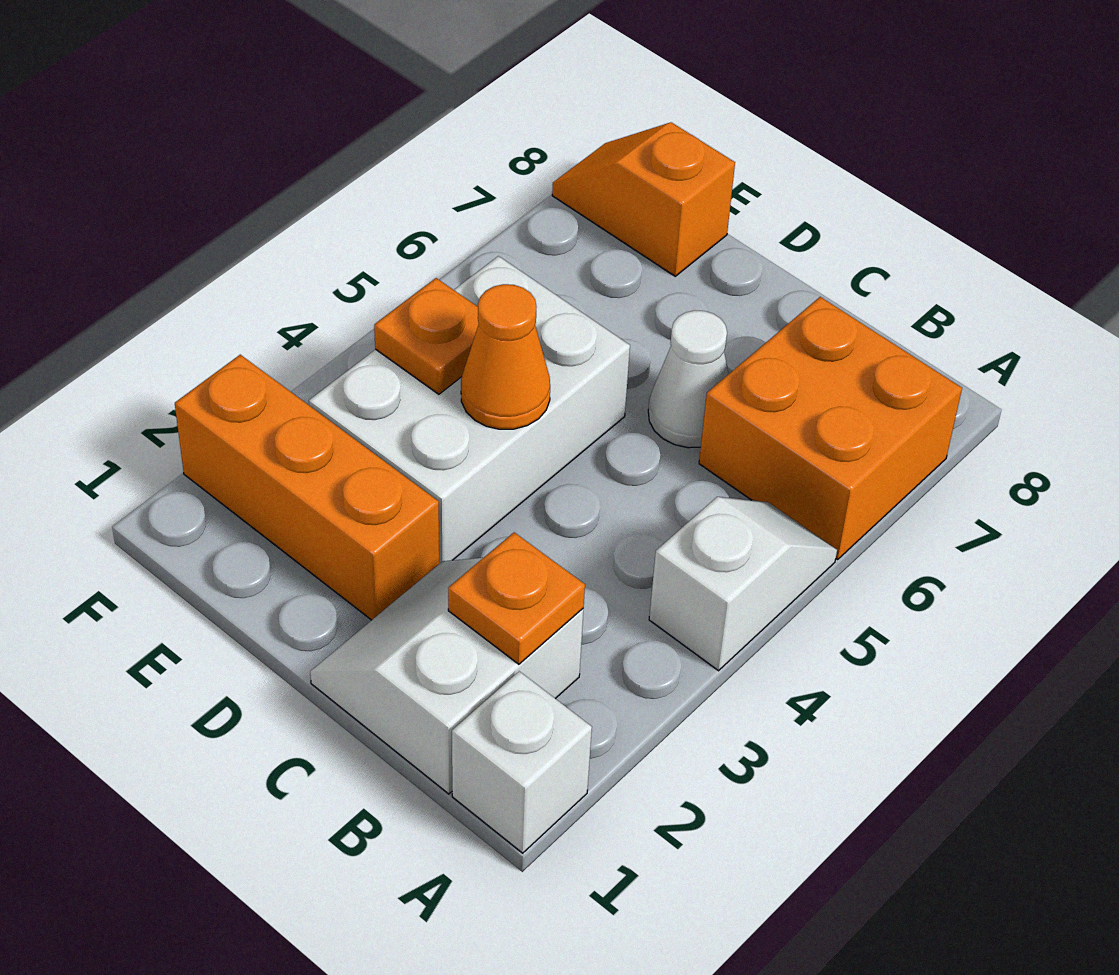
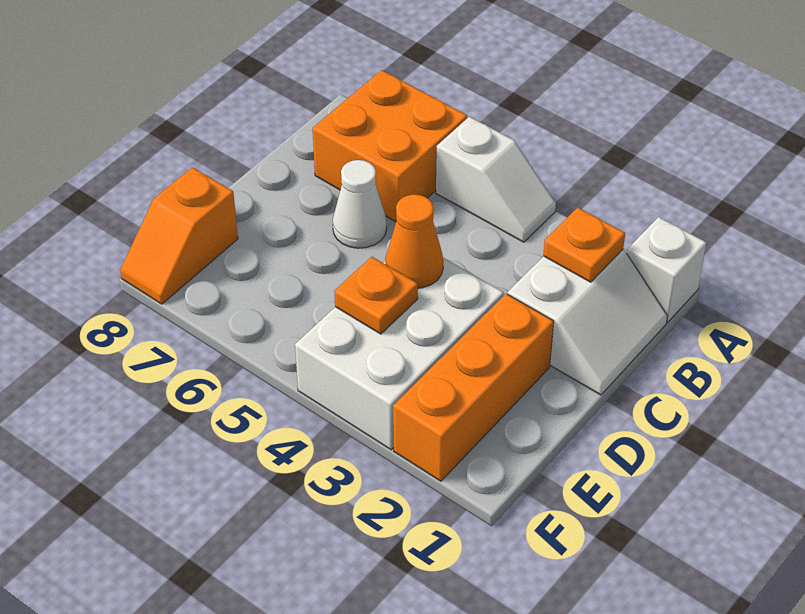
white 1x2 slope [649,497,837,671] -> white 1x2 slope turned to [436,117,556,242]
white 2x2 slope [310,558,584,794] -> white 2x2 slope turned to [508,250,667,395]
white 2x3 brick [309,256,630,564] -> white 2x3 brick turned to [295,258,504,450]

